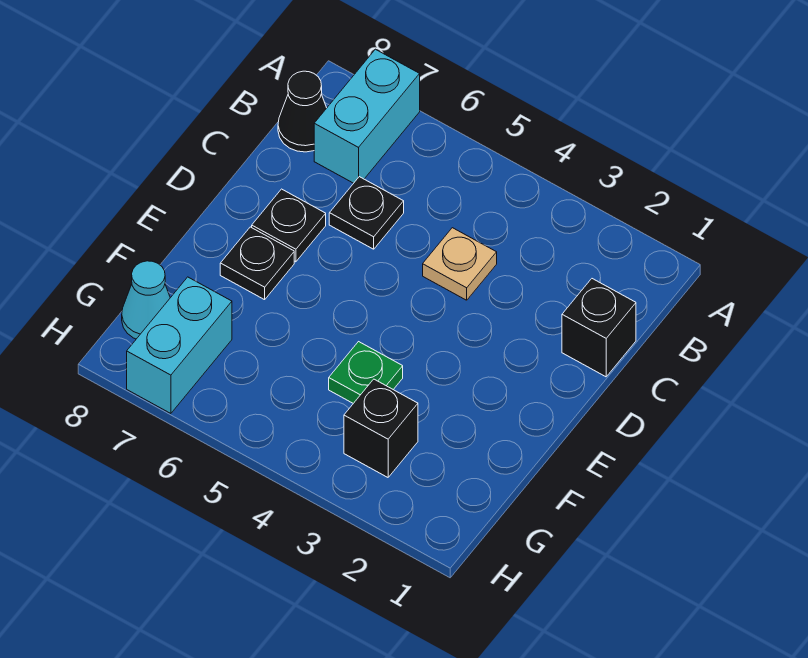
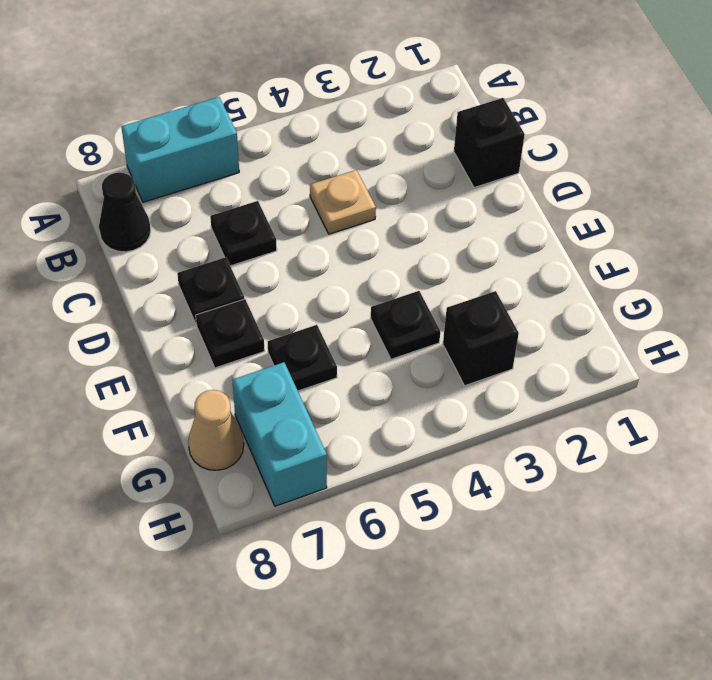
cyan 1x2 brick [314,49,420,183] -> cyan 1x2 brick turned to [121,97,239,202]
green 1x1 plate [329,342,403,403] -> black 1x1 plate [371,291,440,359]
none -> black 1x1 plate [268,325,337,391]
cyan 1x1 cone [122,261,170,339] -> tan 1x1 cone [188,390,244,470]

